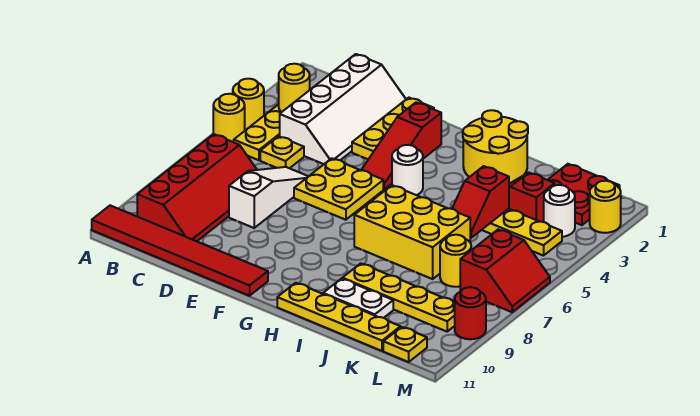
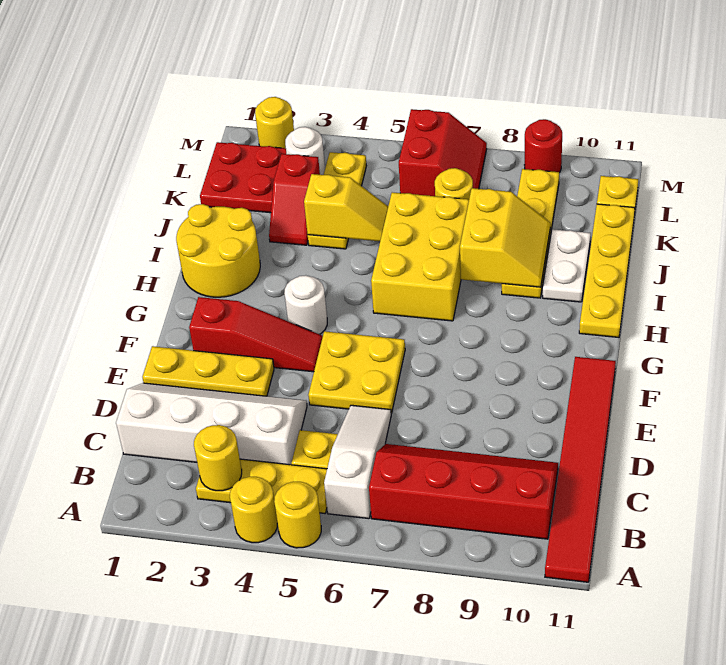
white 1x3 slope [229,167,309,228] -> white 1x3 slope turned to [324,405,391,519]
none -> yellow 2x2 slope [460,188,550,287]
red 1x2 slope [452,166,509,238] -> yellow 1x2 slope [304,174,388,241]
red 2x2 slope [460,229,550,312] -> red 2x2 slope turned to [399,109,487,196]

